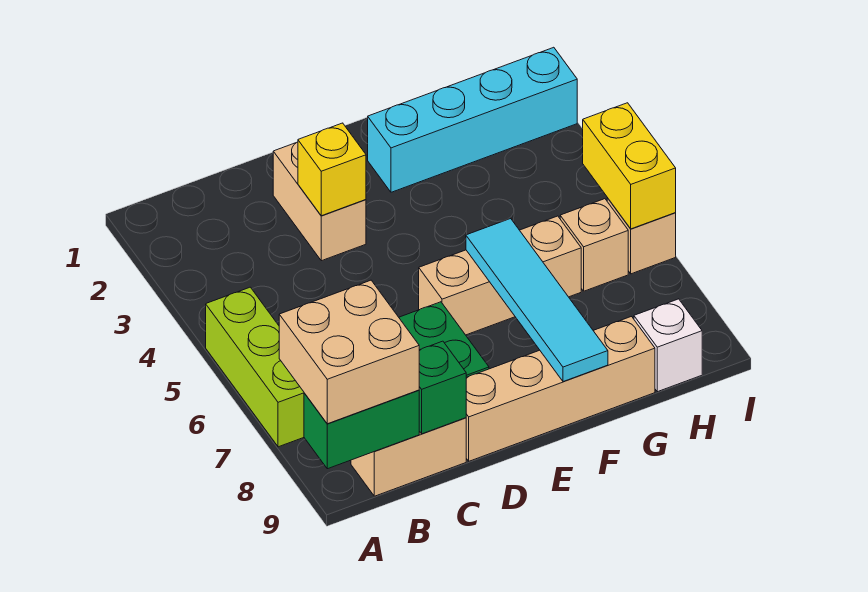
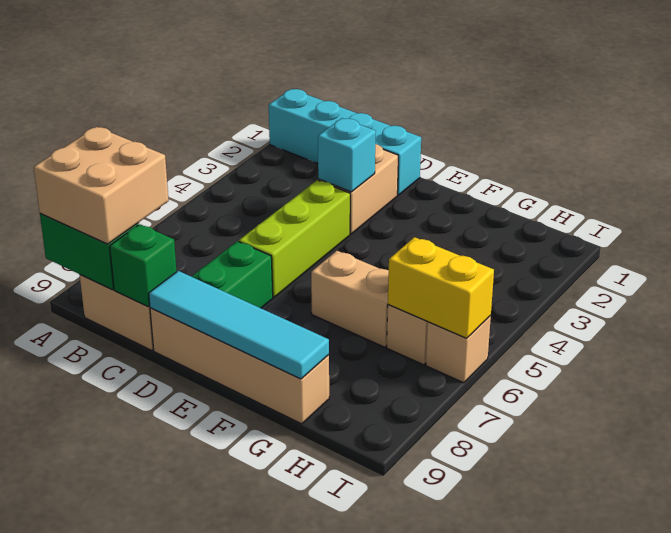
lime 1x3 brick [206,287,304,447] -> lime 1x3 brick moved to [239,180,350,297]
yellow 1x1 brick [298,123,366,216] -> cyan 1x1 brick [318,118,376,192]
tan 1x3 brick [419,216,581,335] -> tan 1x2 brick [311,251,389,347]
cyan 1x4 brick [368,47,577,192] -> cyan 1x4 brick moved to [269,89,421,195]
cyan 1x4 tile [466,219,608,382] -> cyan 1x4 tile turned to [149,271,329,379]
white 1x1 brick [634,299,702,392] -> none
yellow 1x2 brick [583,103,676,229] -> yellow 1x2 brick turned to [388,237,494,338]

